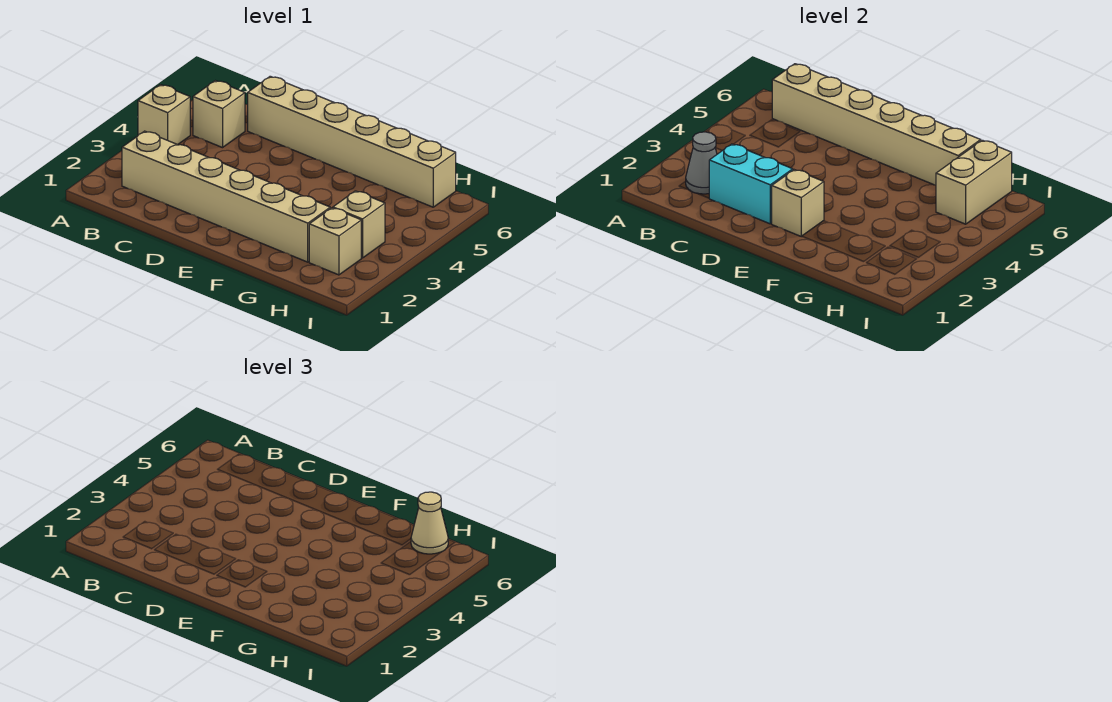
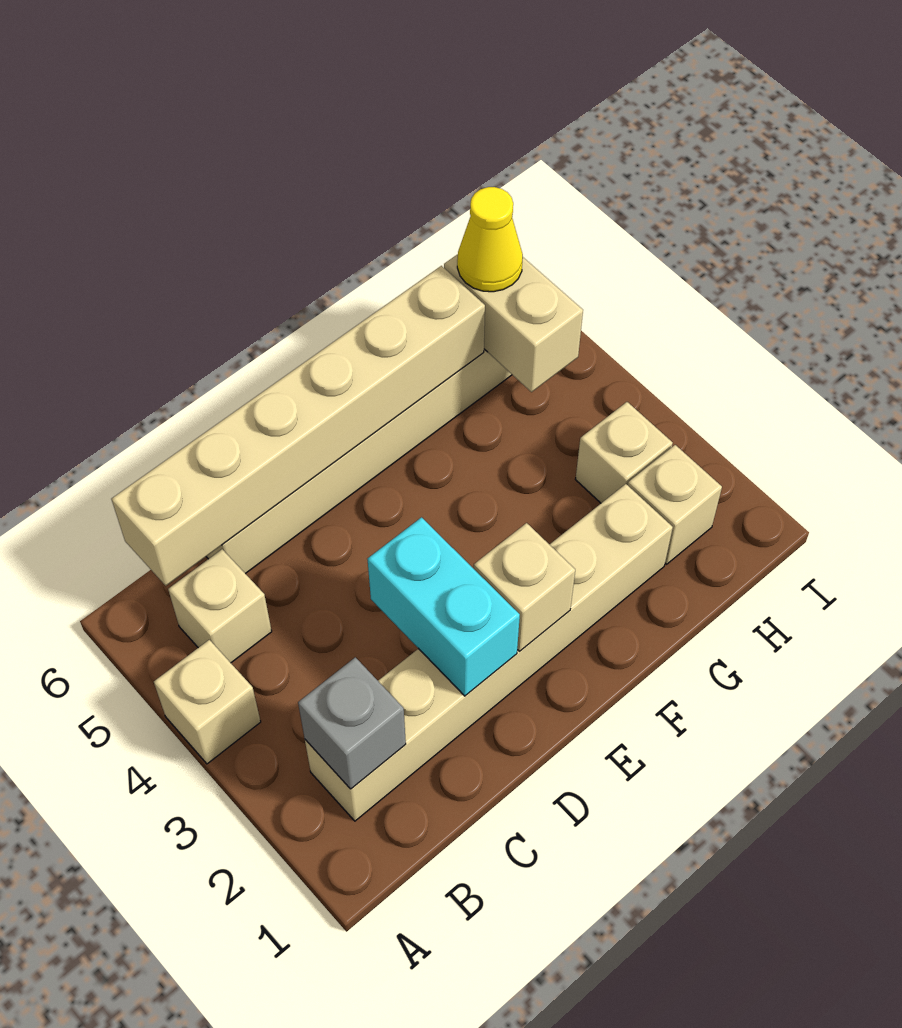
grey 1x1 cone [686,132,717,194] -> grey 1x1 brick [298,657,406,789]
cyan 1x2 brick [709,144,793,224] -> cyan 1x2 brick turned to [367,517,520,696]
tan 1x1 cone [411,492,448,554] -> yellow 1x1 cone [457,187,523,292]

